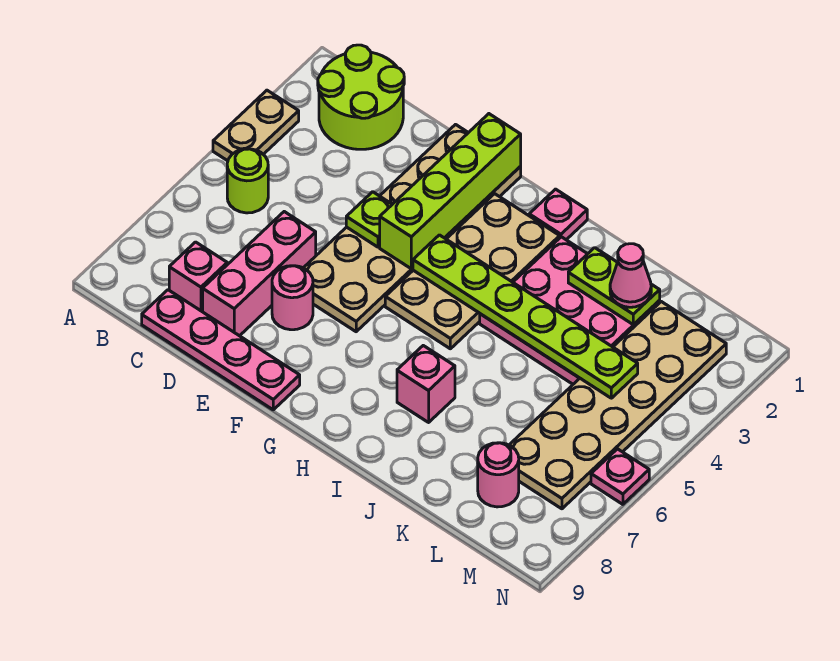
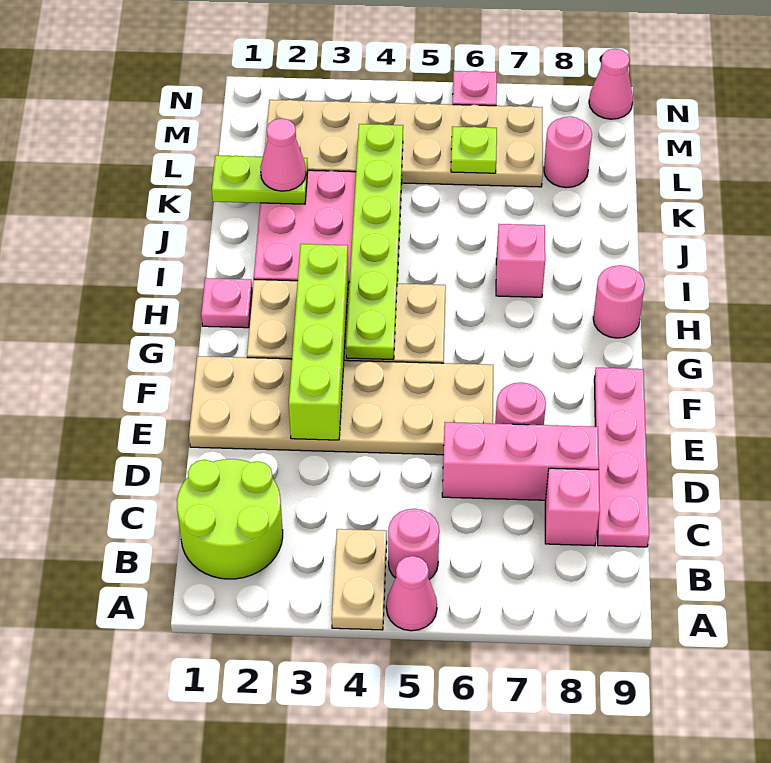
tan 1x2 plate [213,90,299,161] -> tan 1x2 plate turned to [332,529,387,630]
none -> pink 1x1 cone [386,556,437,631]
lime 1x1 round brick [227,149,268,213] -> pink 1x1 round brick [388,509,439,579]
lime 1x1 plate [346,192,392,247] -> lime 1x1 plate moved to [451,127,497,173]
lime 1x4 brick [380,114,521,269] -> lime 1x4 brick turned to [289,244,348,440]
none -> pink 1x1 round brick [593,265,645,338]
lime 1x2 plate [568,248,660,325] -> lime 1x2 plate turned to [212,155,308,204]
none -> pink 1x1 cone [589,49,633,119]

